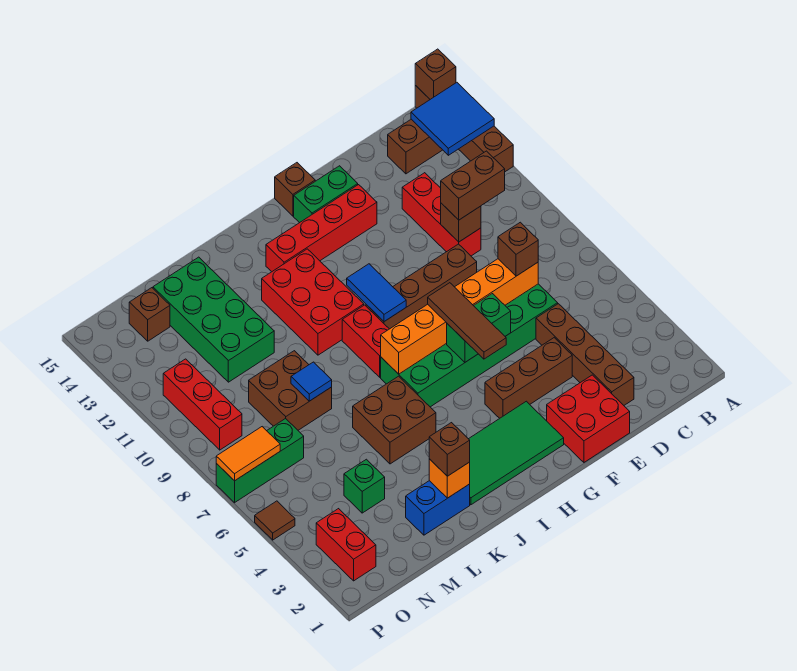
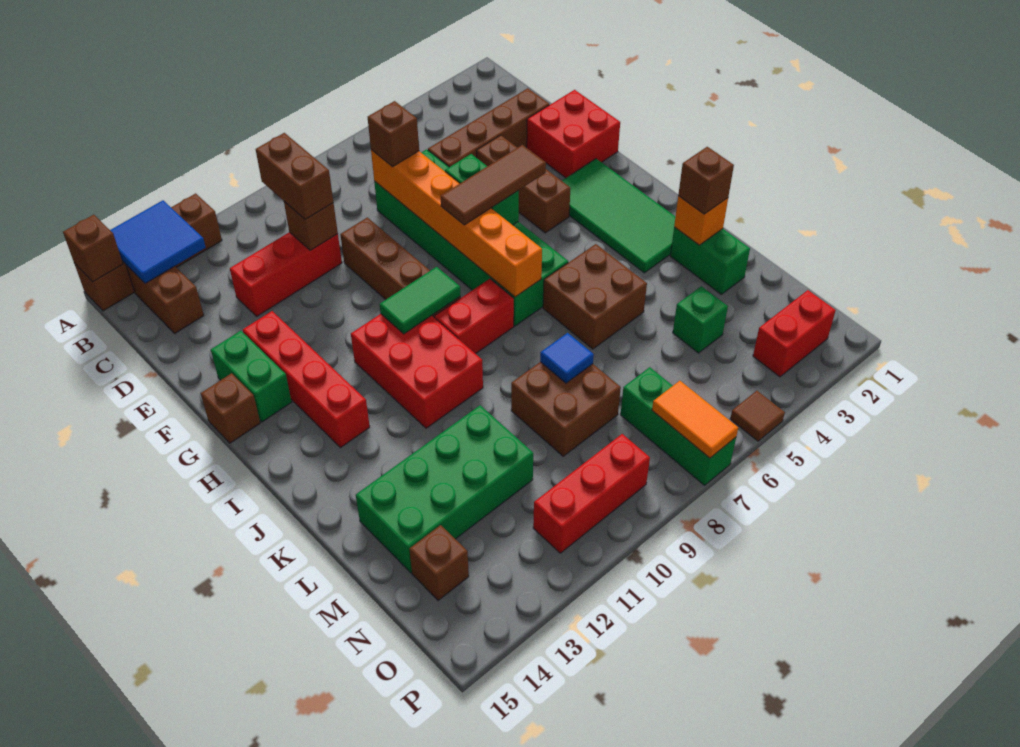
blue 1x2 tile [347,264,406,322] -> green 1x2 tile [380,267,461,334]
red 2x3 brick [262,249,364,355] -> red 2x3 brick turned to [351,314,483,428]
blue 1x2 brick [406,481,470,535] -> green 1x2 brick [670,227,750,294]

